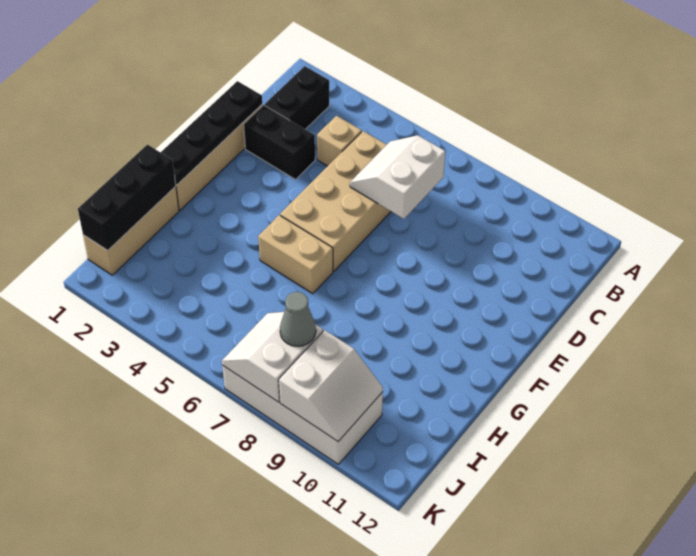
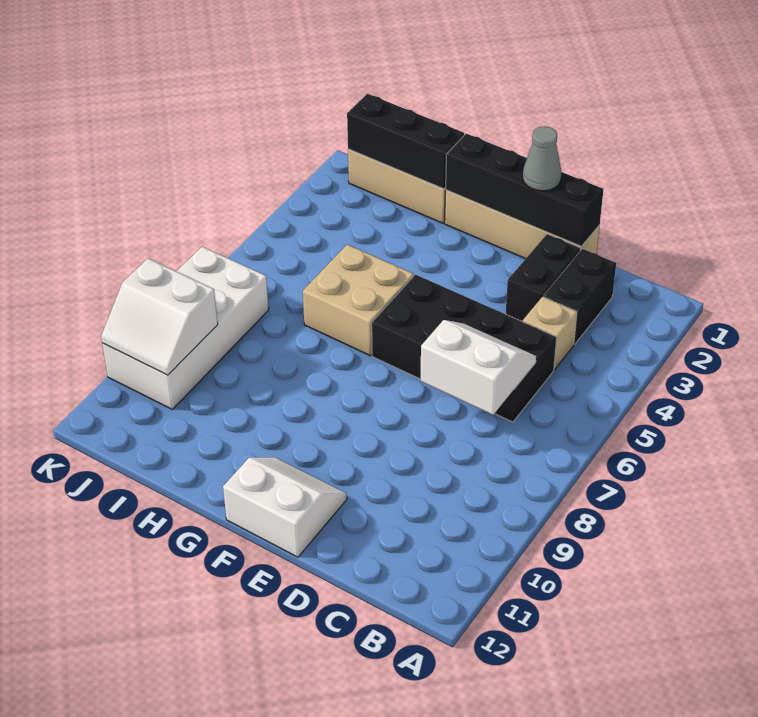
black 1x2 brick [265,66,329,129] -> black 1x2 brick turned to [543,249,616,344]
tan 2x4 brick [280,131,391,271] -> black 2x4 brick [372,275,557,422]
black 1x4 plate [161,81,262,185] -> black 1x4 brick [445,134,604,246]
tan 1x2 brick [258,215,333,294] -> tan 2x2 brick [303,244,414,356]
white 2x2 slope [222,312,323,402] -> white 2x2 slope moved to [223,458,347,557]
grey 1x1 cone [280,292,316,346] -> grey 1x1 cone moved to [523,126,561,191]

